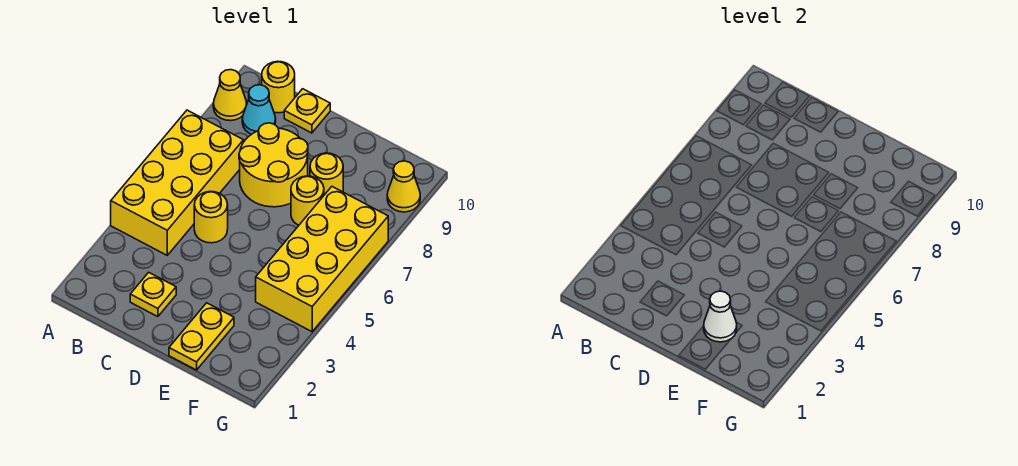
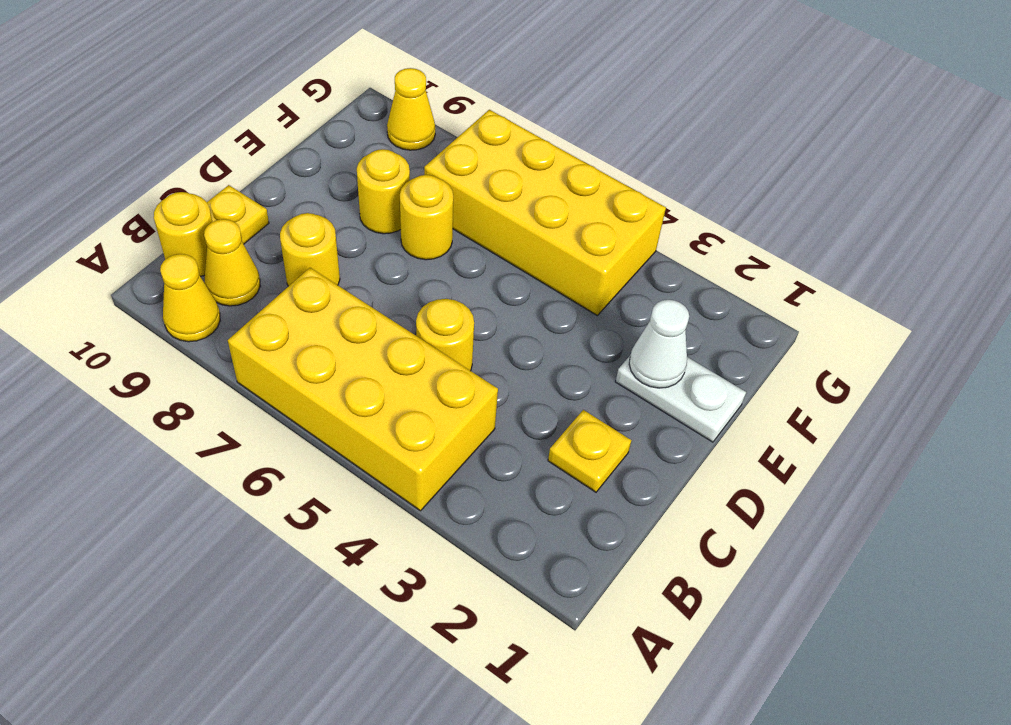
cyan 1x1 cone [242,85,276,134] -> yellow 1x1 cone [204,219,260,306]
yellow 2x2 round brick [239,123,308,207] -> yellow 1x1 round brick [280,213,340,286]
yellow 1x2 plate [169,303,234,370] -> white 1x2 plate [616,356,746,442]

